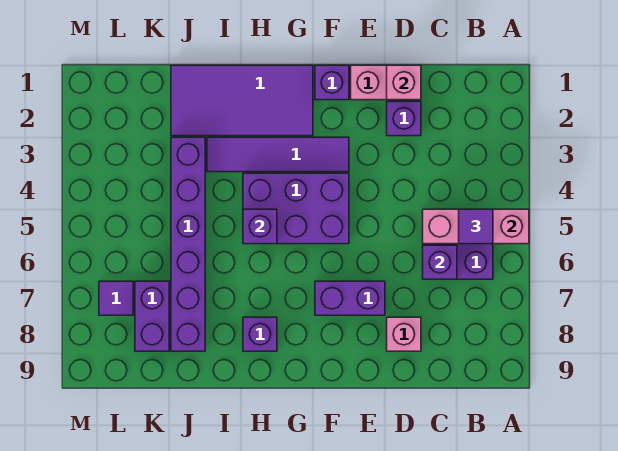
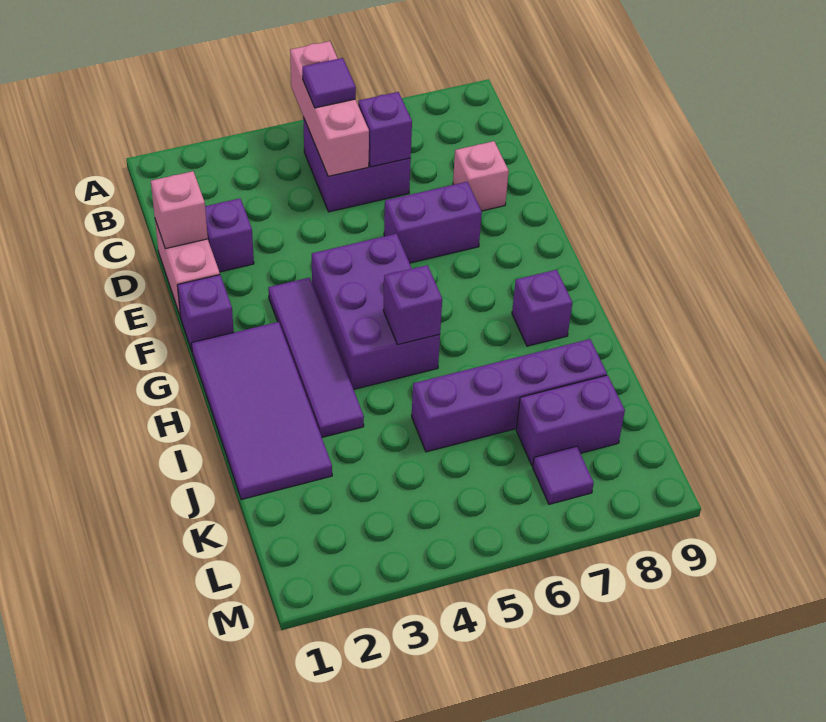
purple 1x2 brick [315,281,385,315] -> purple 1x2 brick turned to [384,182,482,263]
purple 1x6 brick [171,137,205,351] -> purple 1x4 brick [412,339,607,452]

